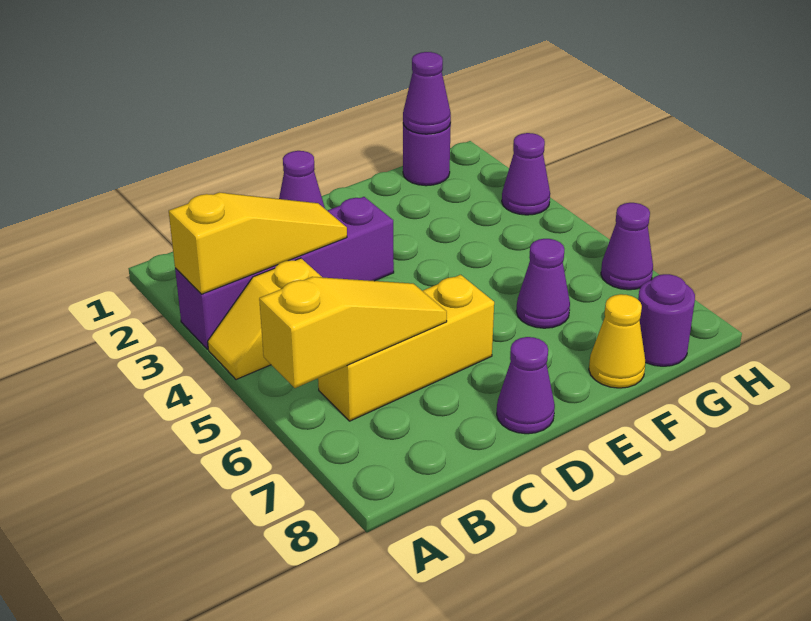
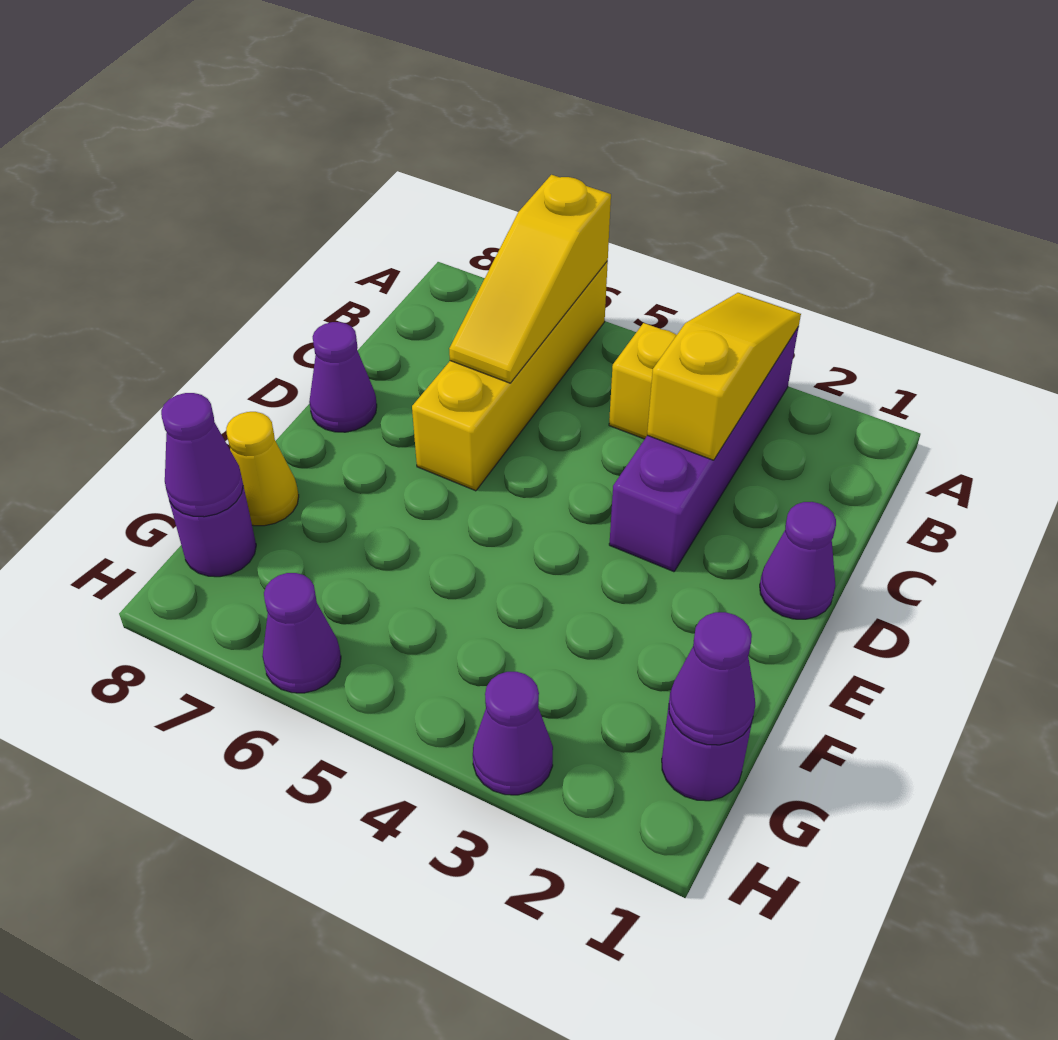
yellow 1x3 slope [169,192,347,294] -> yellow 1x3 slope turned to [647,293,801,460]
yellow 1x3 brick [318,275,494,421] -> yellow 1x4 brick [412,261,608,491]
purple 1x1 cone [516,239,570,328] -> purple 1x1 cone moved to [161,393,243,517]

